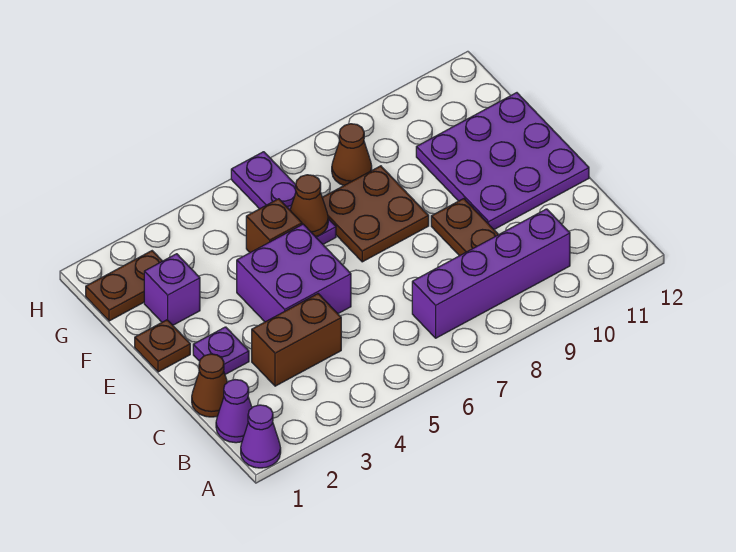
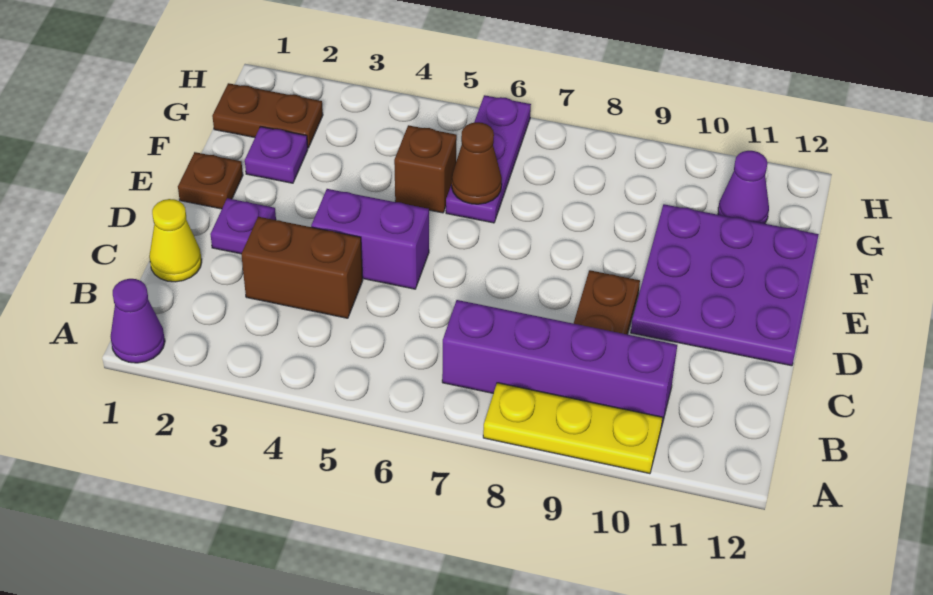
none -> yellow 1x3 plate [483,383,663,474]
purple 1x1 cone [216,380,252,443] -> purple 1x1 cone moved to [718,151,769,224]
brown 1x1 cone [192,354,227,417] -> yellow 1x1 cone [149,199,202,282]
purple 2x2 brick [237,224,351,322] -> purple 1x2 brick [311,189,429,289]
brown 2x2 plate [322,166,429,262] -> none
purple 1x1 brick [144,254,200,325] -> purple 1x1 plate [245,127,308,183]
brown 1x1 cone [332,124,372,185] -> none

